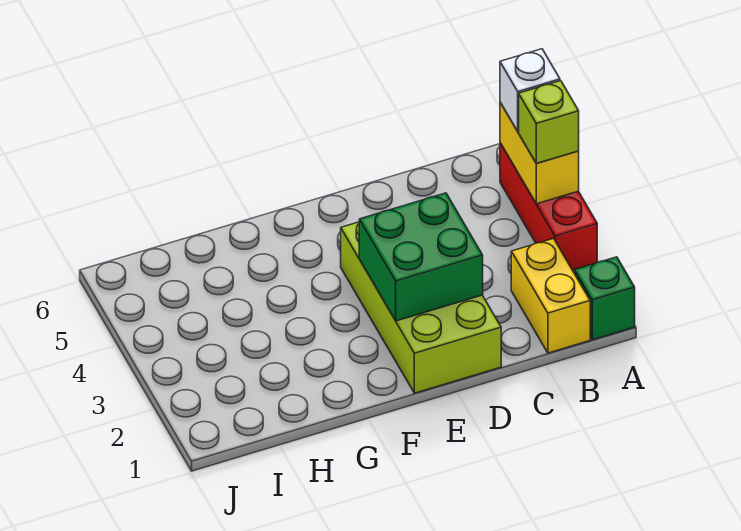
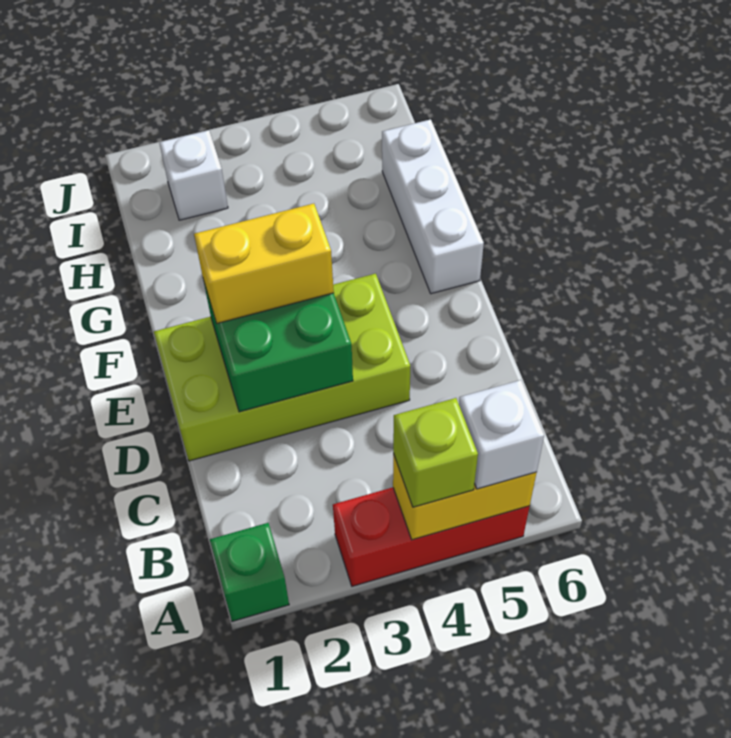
yellow 1x2 brick [511,238,590,353] -> yellow 1x2 brick moved to [194,204,334,323]
none -> white 1x3 brick [382,119,484,294]
none -> white 1x1 brick [159,130,228,220]

